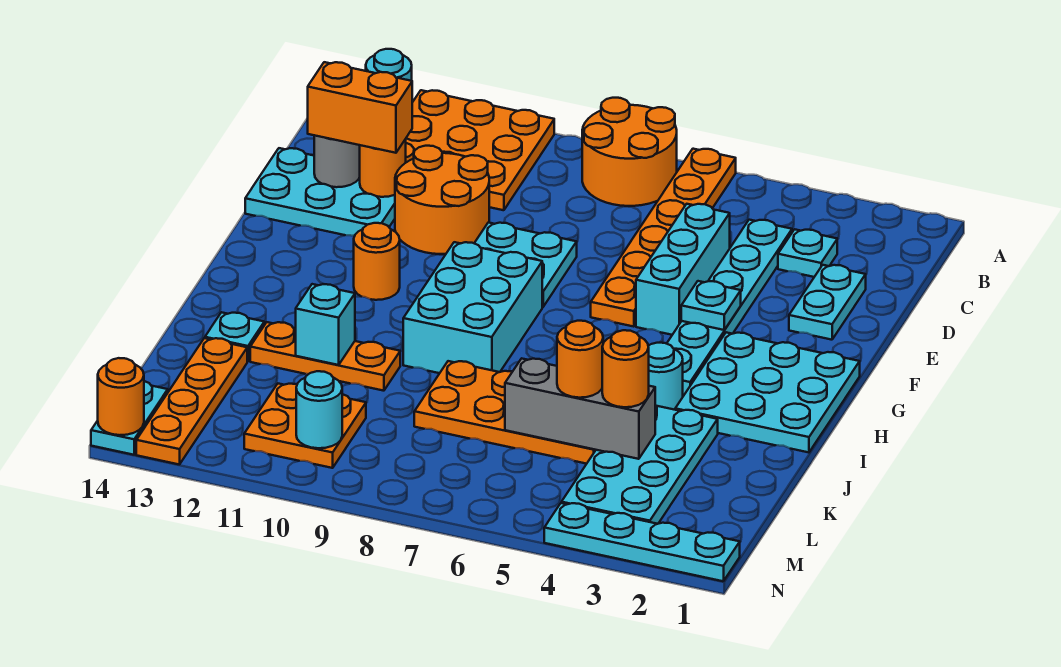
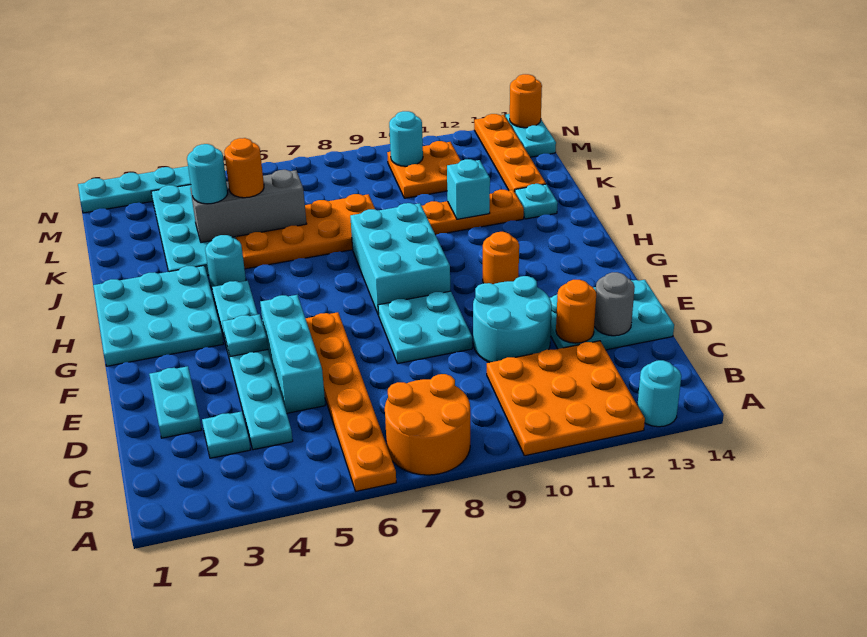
orange 2x2 round brick [395,146,489,254] -> cyan 2x2 round brick [473,276,552,363]
orange 1x2 brick [308,62,412,153] -> none
orange 1x1 round brick [602,330,649,407] -> cyan 1x1 round brick [187,144,228,204]

